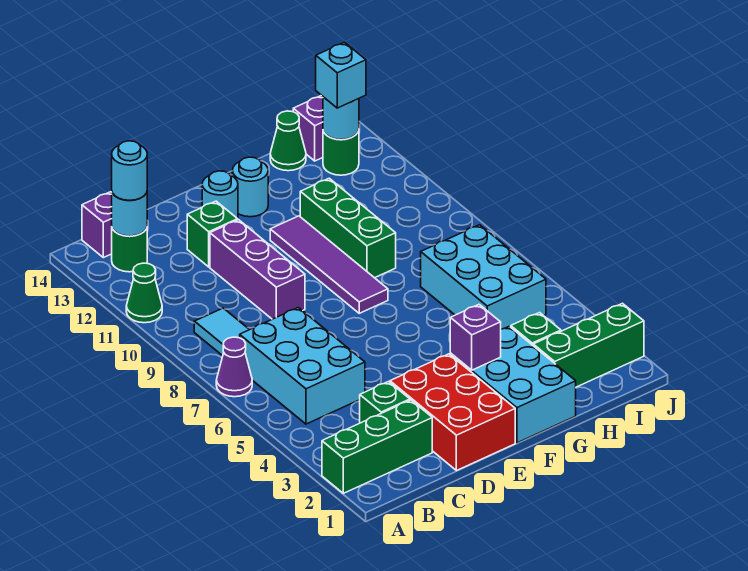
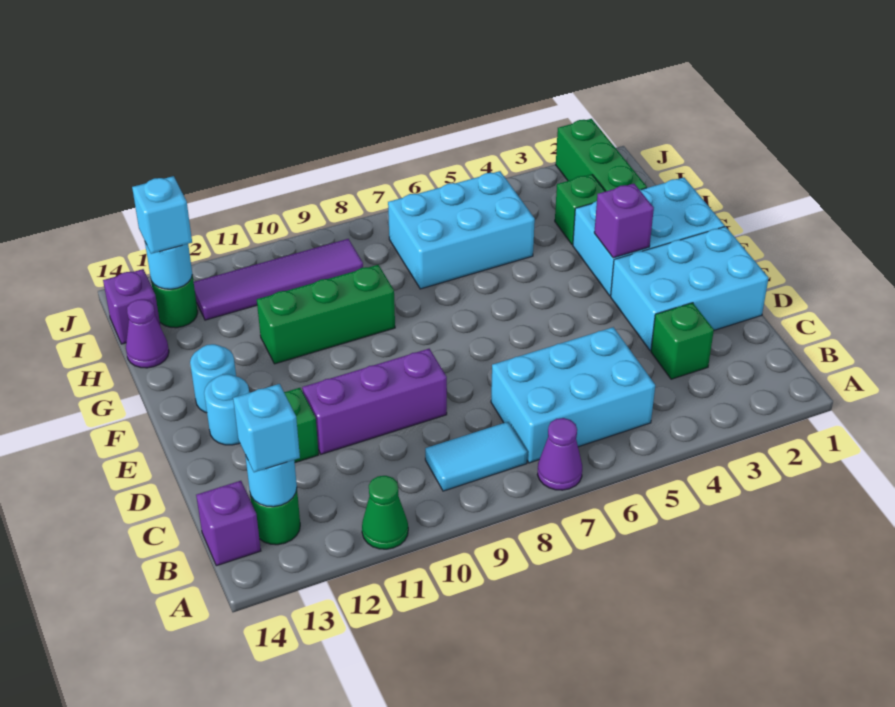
green 1x3 brick [322,400,432,493] -> none
cyan 1x1 round brick [112,141,147,200] -> cyan 1x1 brick [233,384,300,472]
red 2x3 brick [390,354,515,471] -> cyan 2x3 brick [611,227,768,351]
purple 1x4 tile [270,216,388,313] -> purple 1x4 tile moved to [194,239,363,320]
green 1x1 cone [270,111,306,171] -> purple 1x1 cone [126,299,169,368]

